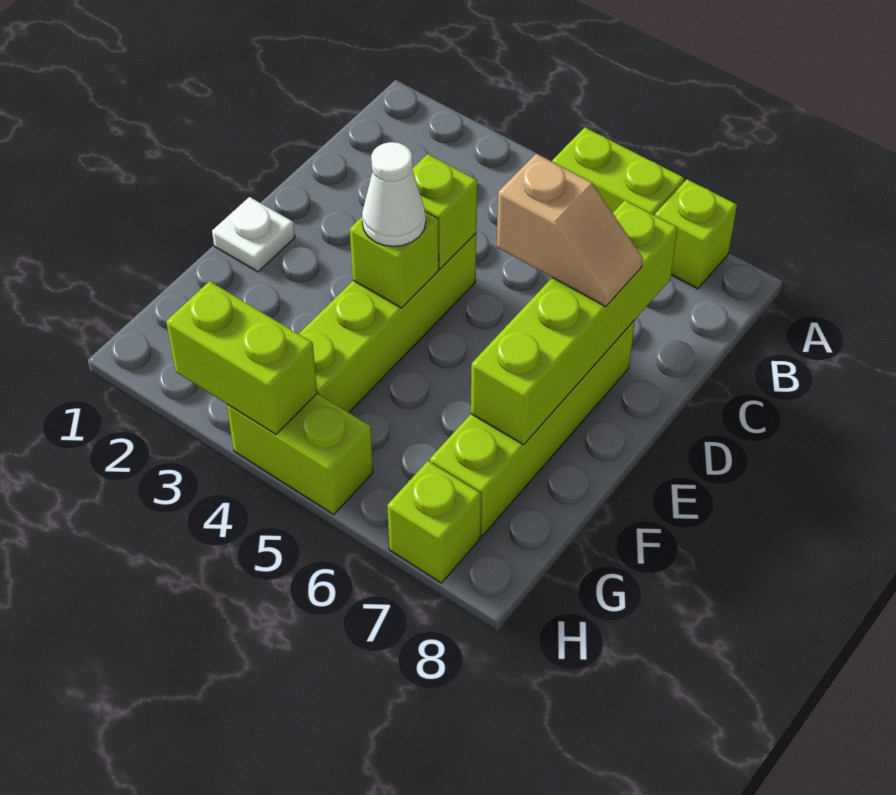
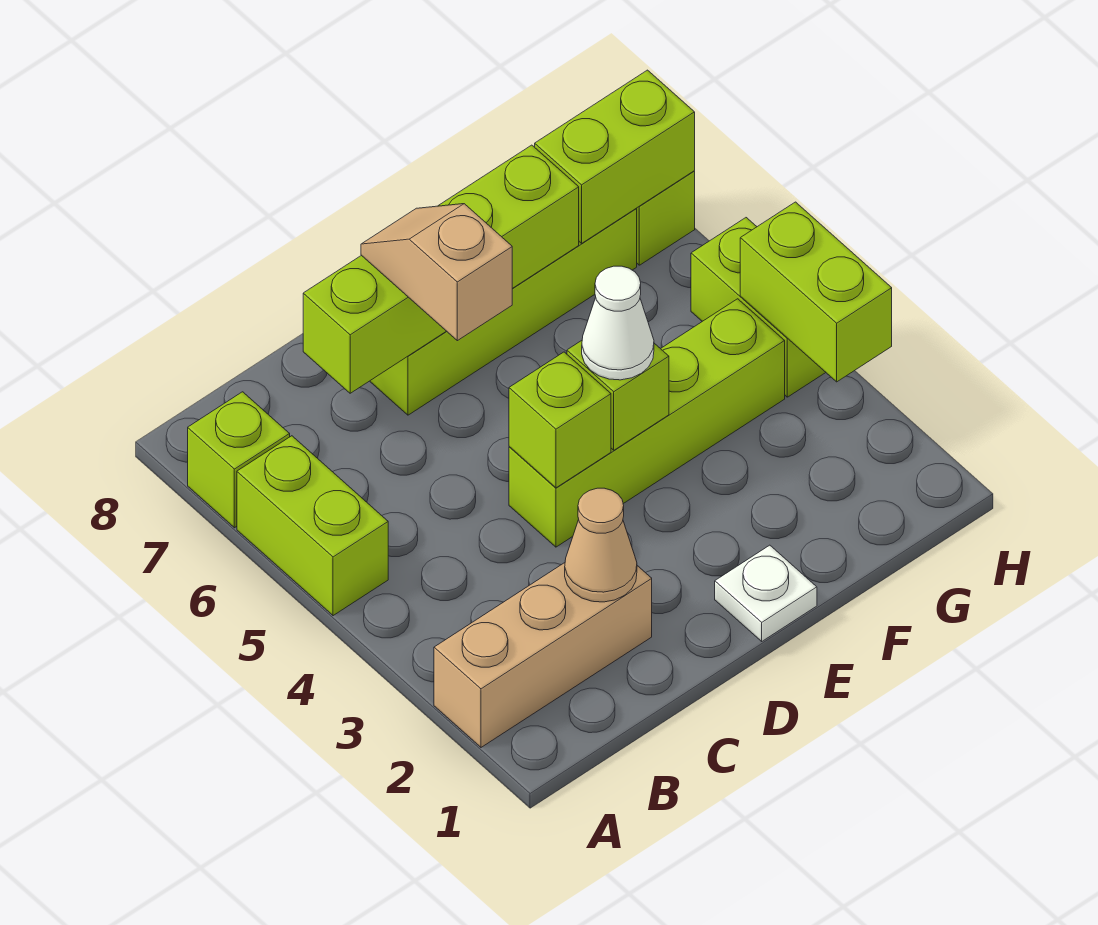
none -> tan 1x3 brick [434,563,652,747]
none -> tan 1x1 cone [565,488,637,602]
none -> lime 1x2 brick [535,70,695,243]

